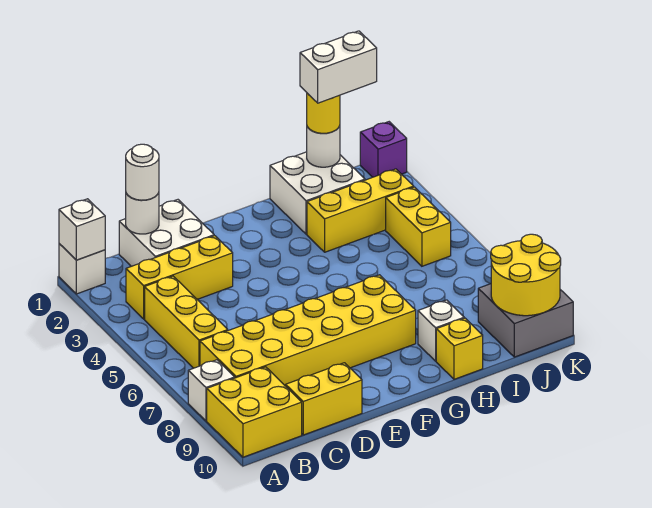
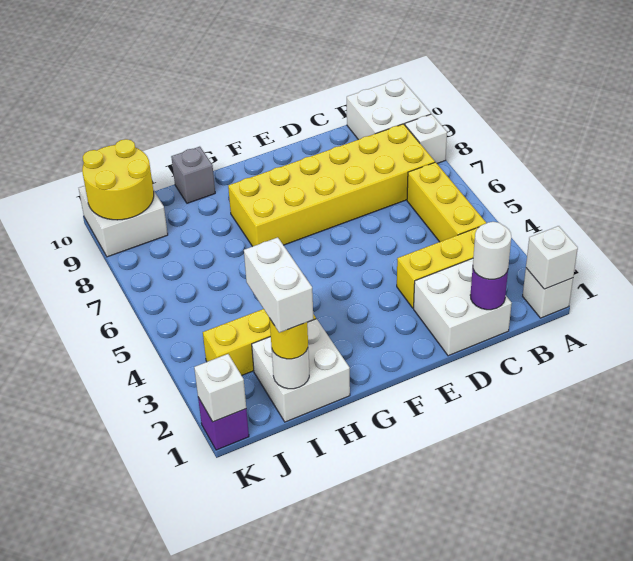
yellow 2x2 brick [207,367,302,457] -> white 2x2 brick [347,78,431,140]
white 1x1 round brick [126,193,159,234] -> purple 1x1 round brick [470,269,508,310]
yellow 1x2 brick [286,363,362,435] -> none
white 1x1 brick [418,300,464,361] -> white 1x1 brick moved to [194,354,246,422]
yellow 1x1 brick [436,318,483,379] -> grey 1x1 brick [171,147,215,203]
white 1x2 brick [300,31,377,103] -> white 1x2 brick turned to [244,237,313,333]
yellow 1x2 brick [386,187,451,266] -> none
grey 2x2 brick [478,284,573,357] -> white 2x2 brick [79,186,168,257]

